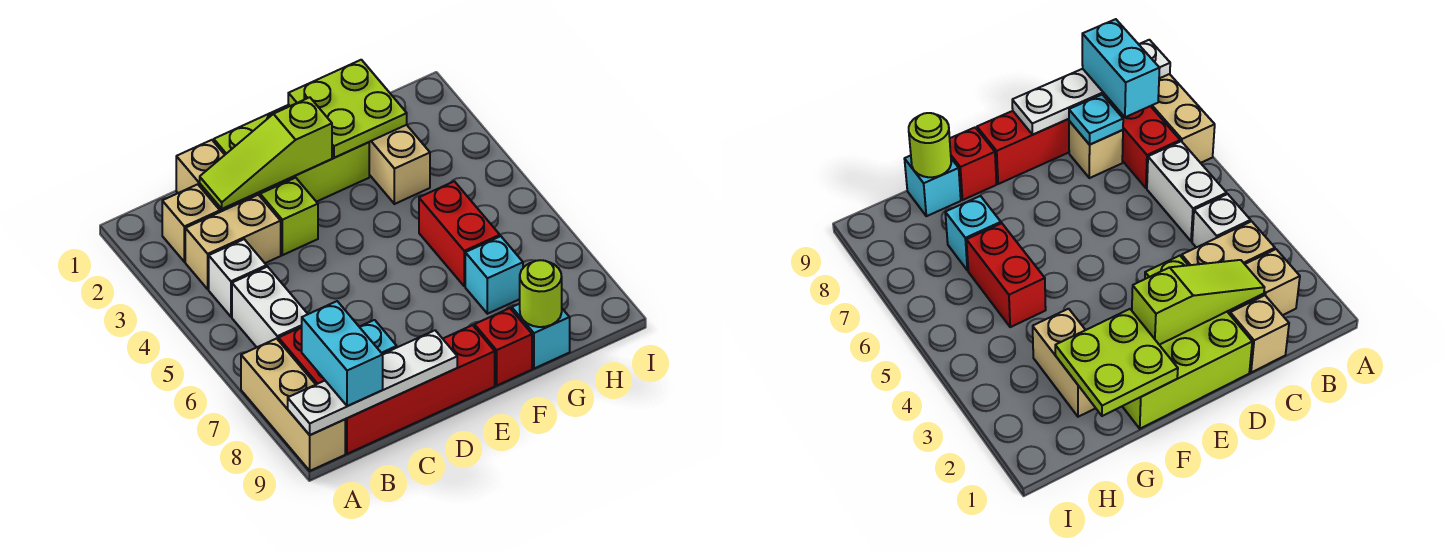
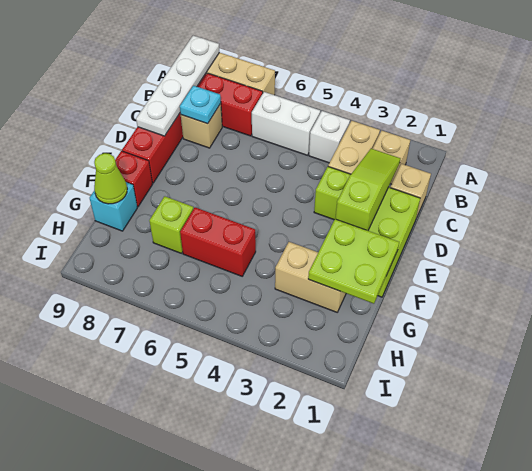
cyan 1x2 brick [302,301,383,406] -> none
cyan 1x1 brick [465,236,523,314] -> lime 1x1 brick [149,196,193,253]
lime 1x1 round brick [520,260,562,327] -> lime 1x1 cone [94,153,127,204]

